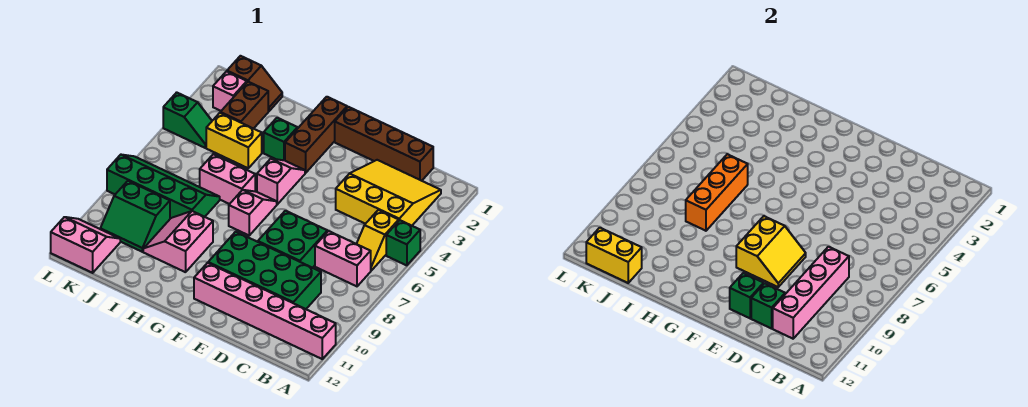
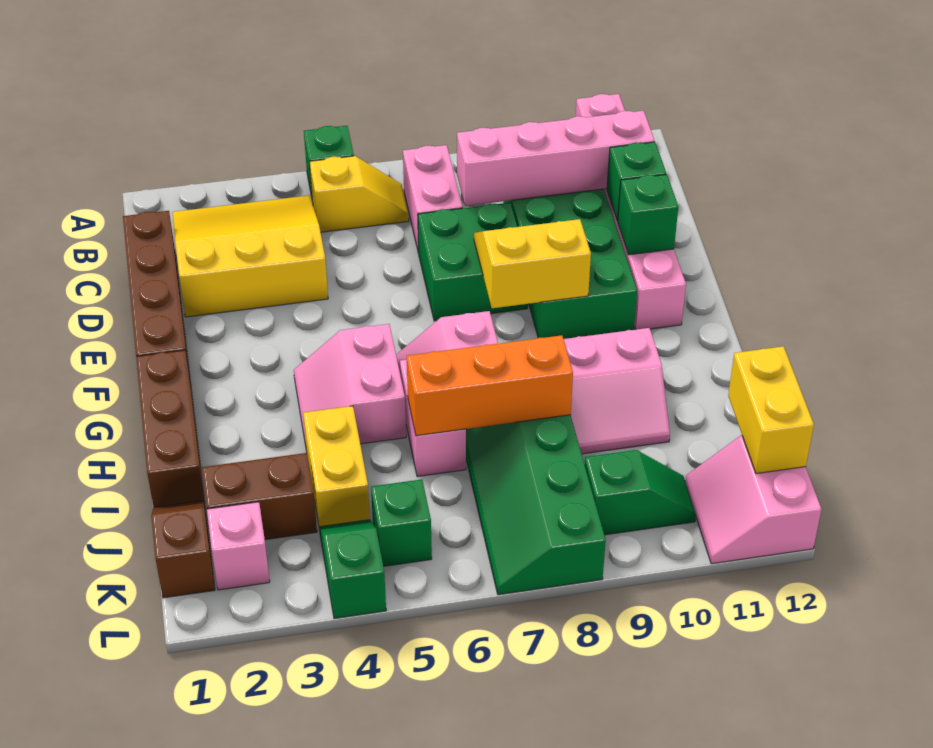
yellow 3x3 slope [336,160,441,226] -> yellow 3x3 slope turned to [173,195,328,317]
brown 1x3 brick [285,97,347,173] -> brown 1x3 brick turned to [136,350,204,507]
pink 1x2 slope [257,159,305,204] -> pink 2x2 slope [294,324,406,451]
green 1x1 brick [264,118,297,160] -> green 1x1 brick moved to [371,479,432,566]
green 2x2 slope [100,181,170,252] -> green 1x2 slope [585,450,696,535]

